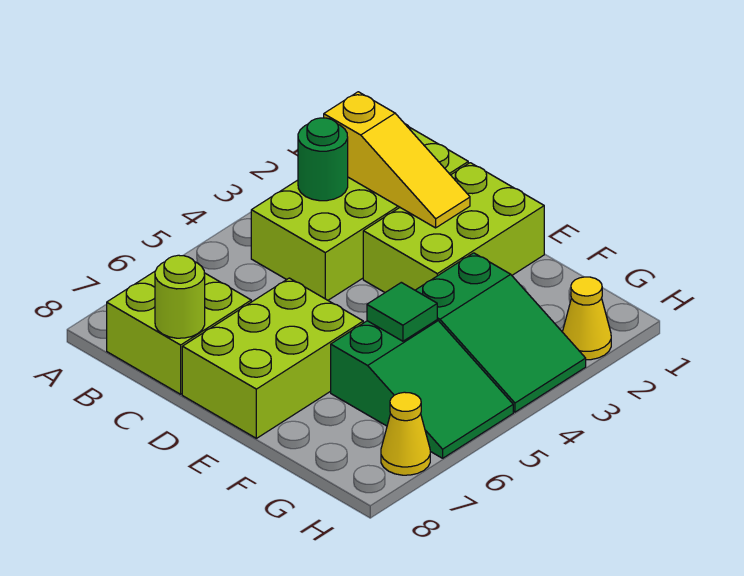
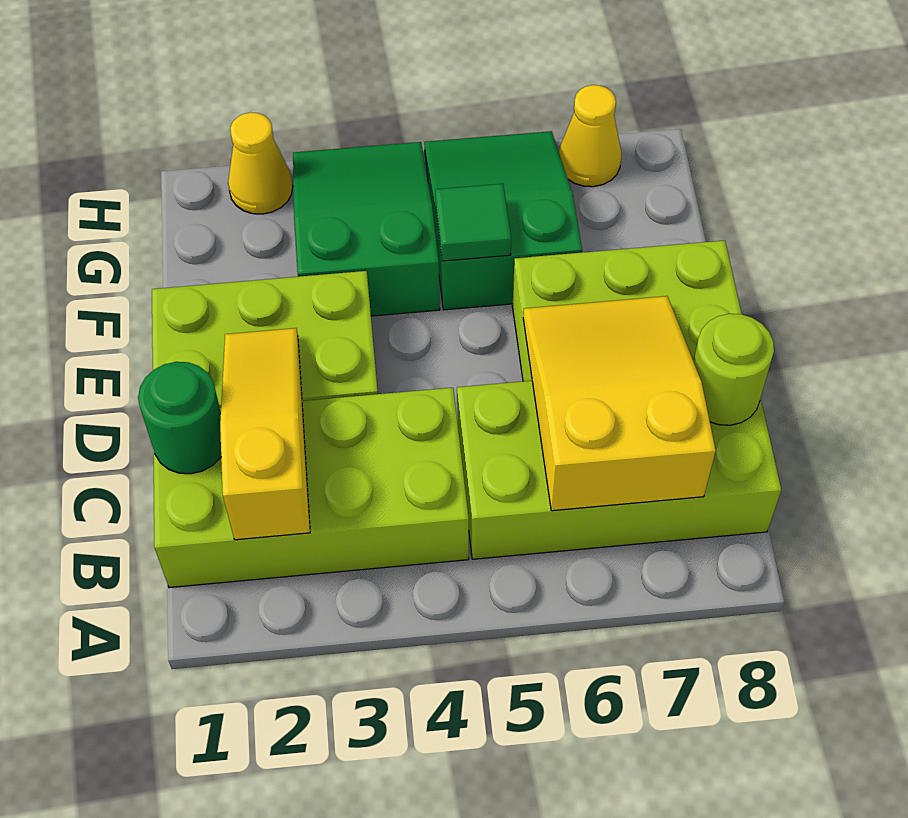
green 1x1 round brick [298,118,348,201] -> green 1x1 round brick moved to [138,362,221,474]
none -> yellow 2x3 slope [523,296,716,511]
lime 2x2 brick [107,272,251,394] -> lime 2x4 brick [457,381,781,559]

